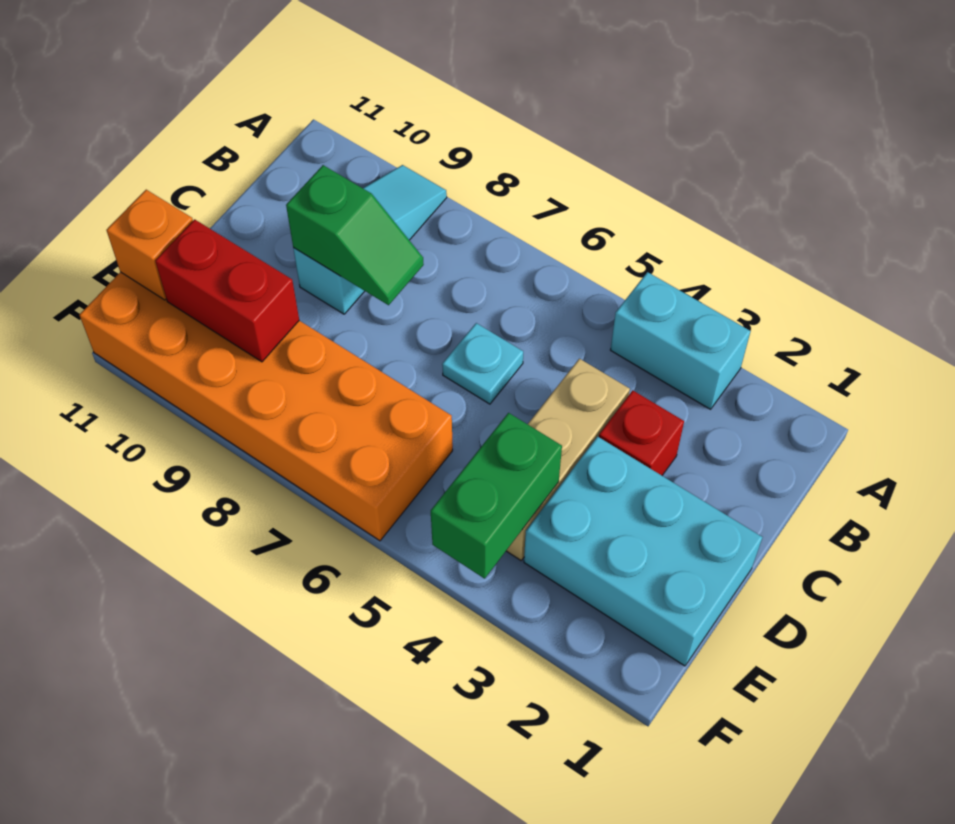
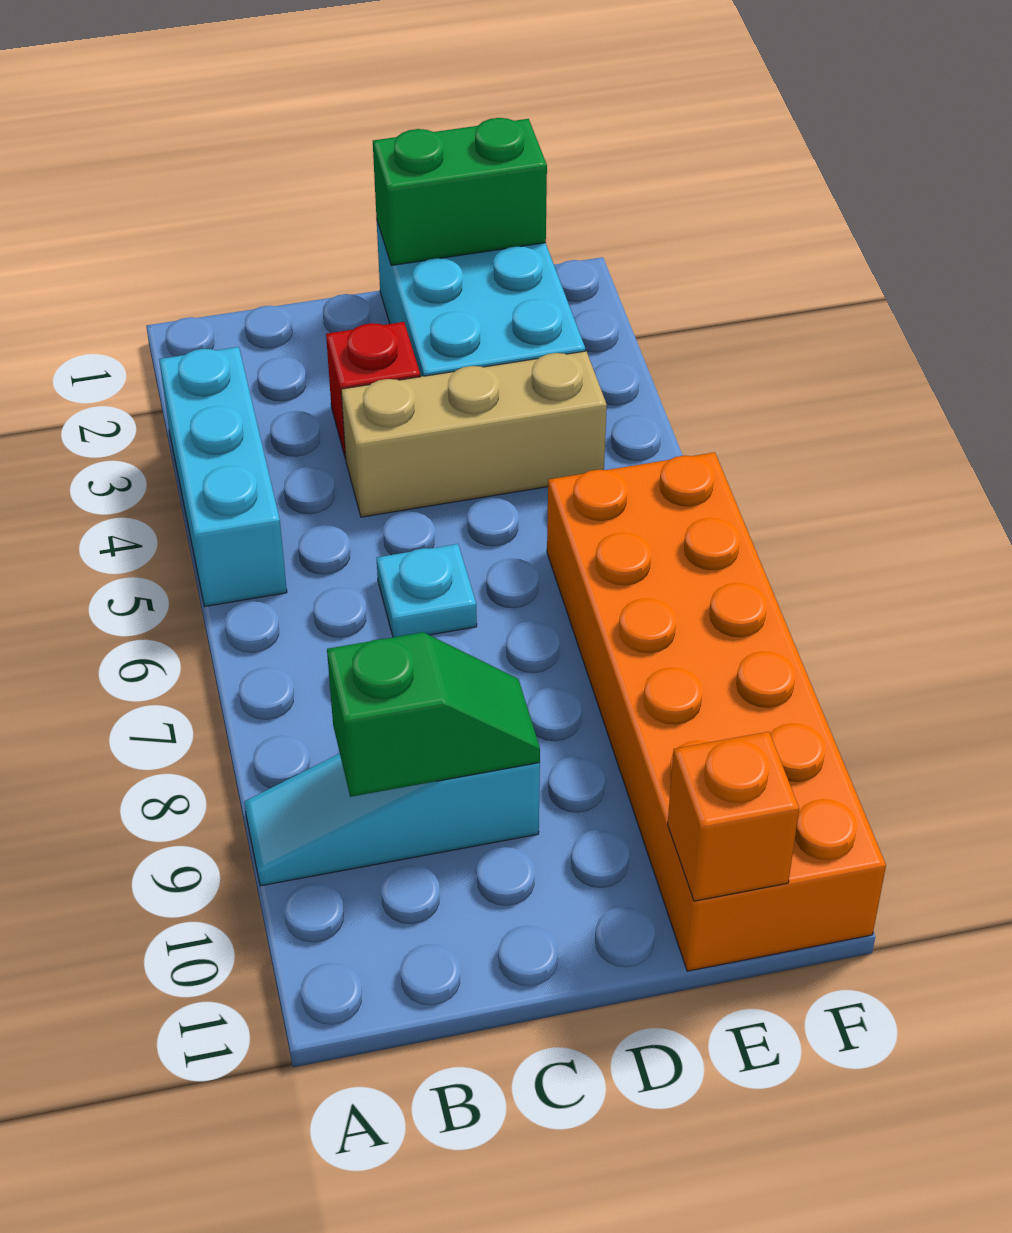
cyan 1x2 brick [611,272,750,409] -> cyan 1x3 brick [159,347,287,606]
green 1x2 slope [286,165,424,305] -> green 1x2 slope turned to [327,632,540,797]
green 1x2 brick [431,413,562,579] -> green 1x2 brick moved to [373,118,547,265]
red 1x2 brick [155,219,299,362] -> none

